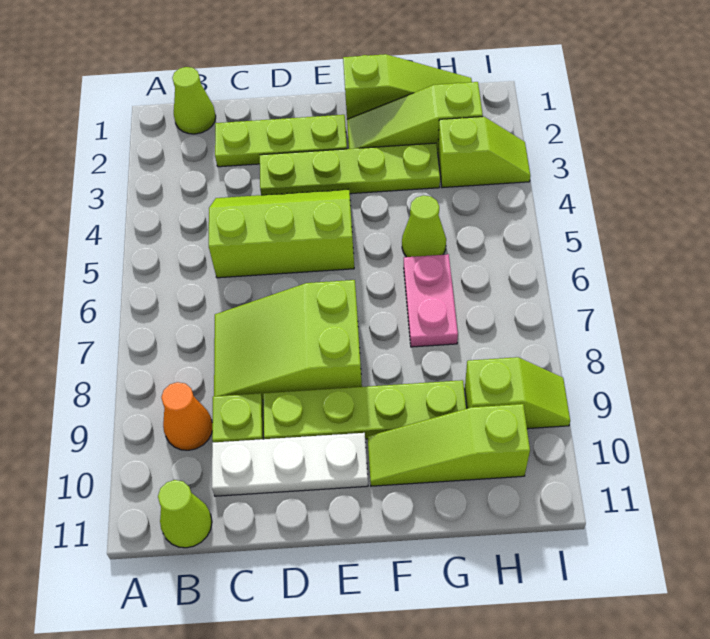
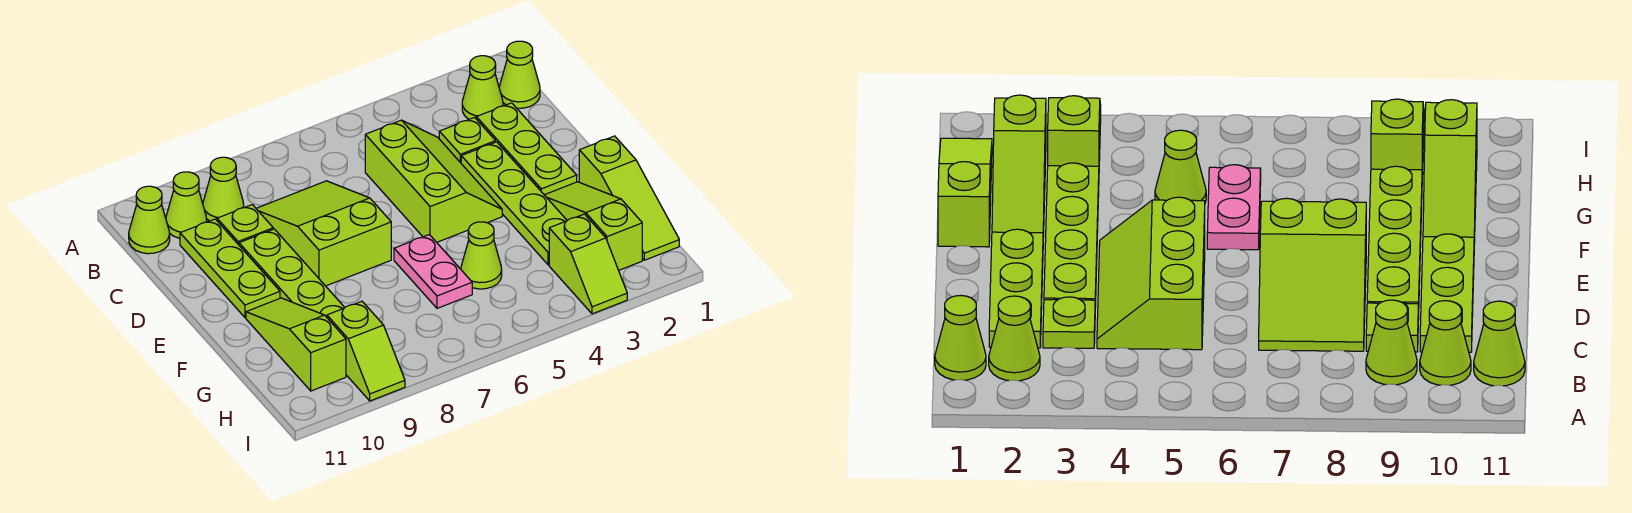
none -> lime 1x1 cone [462,56,503,119]
orange 1x1 cone [161,382,212,450] -> lime 1x1 cone [203,157,244,221]
none -> lime 1x1 cone [166,172,207,238]
none -> lime 1x1 plate [439,117,496,163]
white 1x3 plate [212,433,368,496] -> lime 1x3 plate [180,219,280,317]
pink 1x2 plate [404,254,458,347] -> pink 1x2 plate turned to [394,235,472,308]

